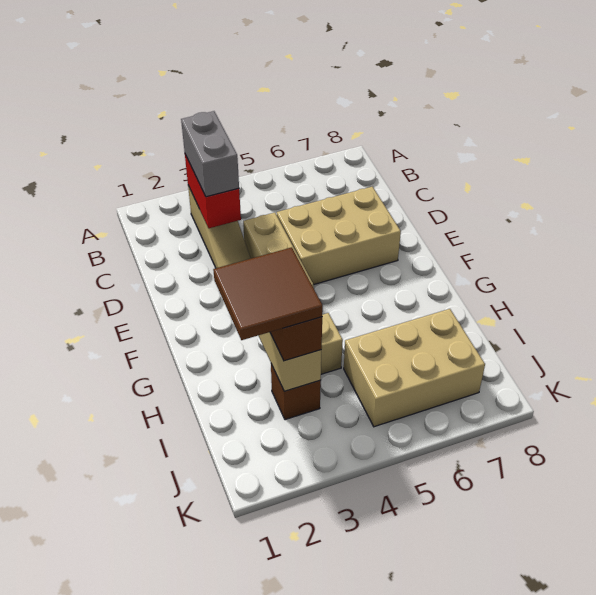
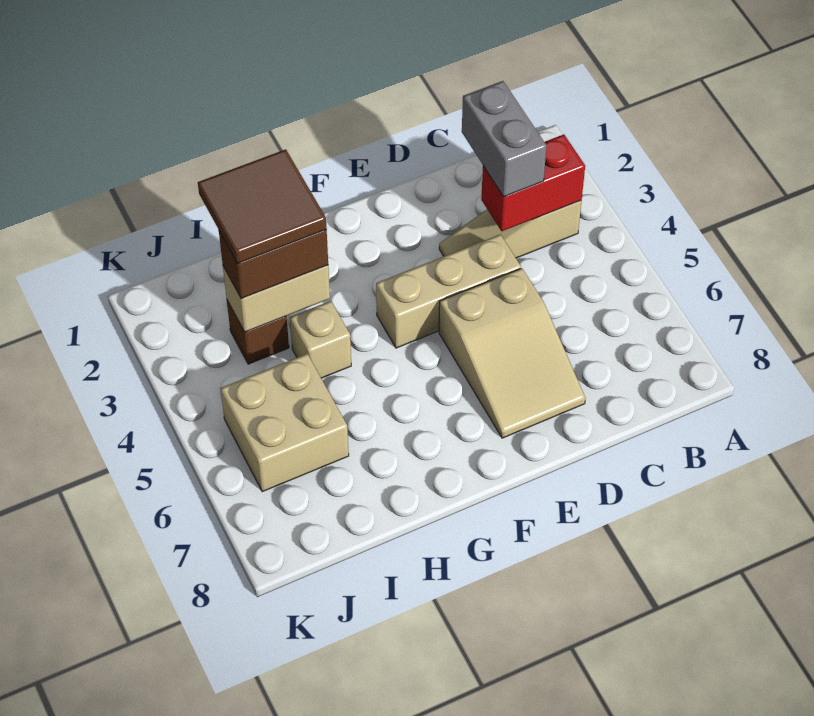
grey 1x2 brick [181,111,239,197] -> grey 1x2 brick turned to [462,81,546,197]
tan 2x3 brick [277,187,401,285] -> tan 2x3 slope [439,268,586,438]
tan 2x3 brick [344,309,485,427] -> tan 2x2 brick [220,354,349,492]

